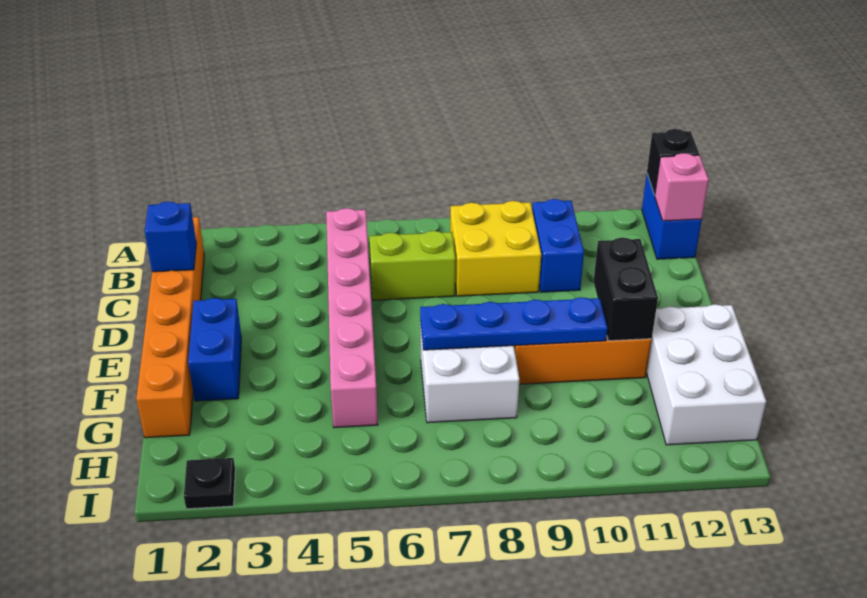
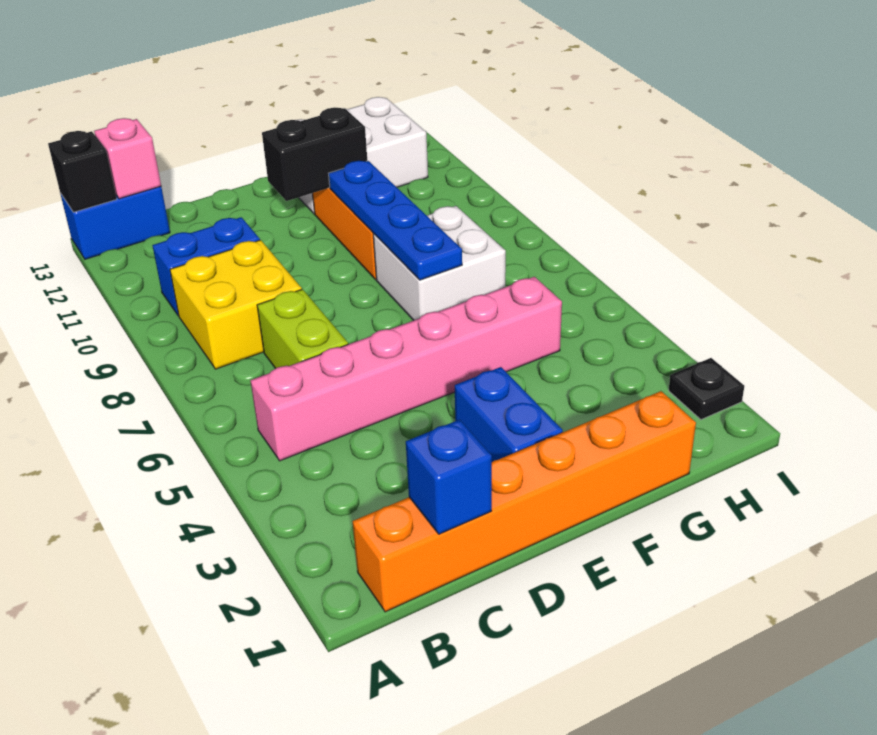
blue 1x2 brick [188,298,241,401] -> blue 1x2 brick turned to [455,367,563,462]

